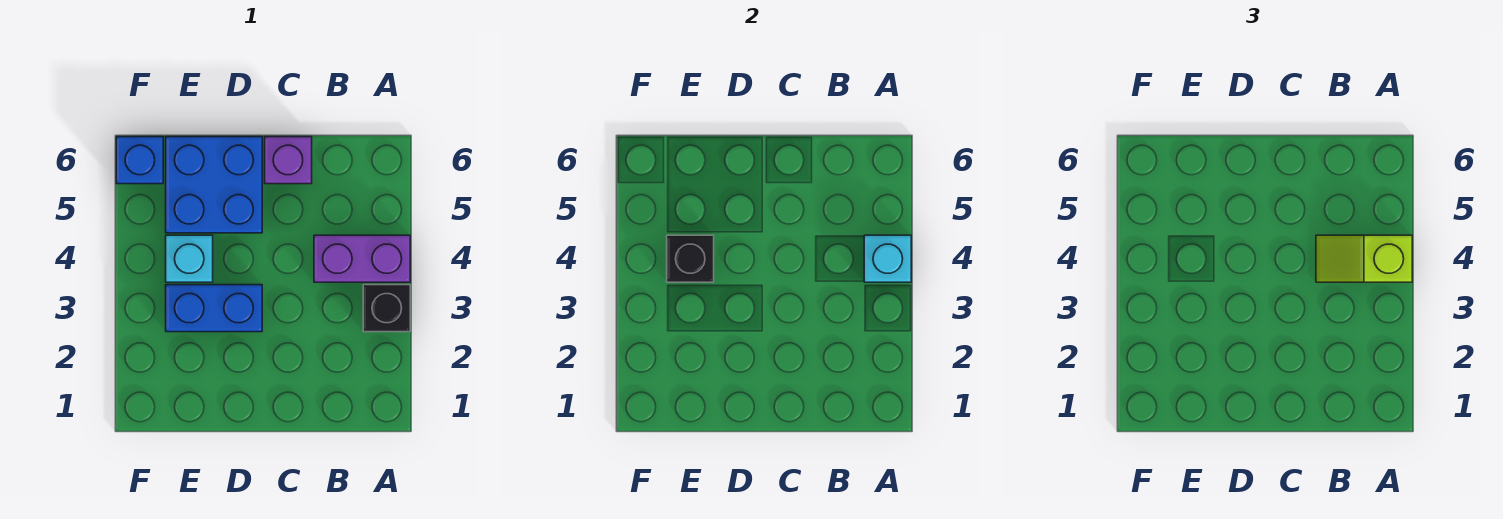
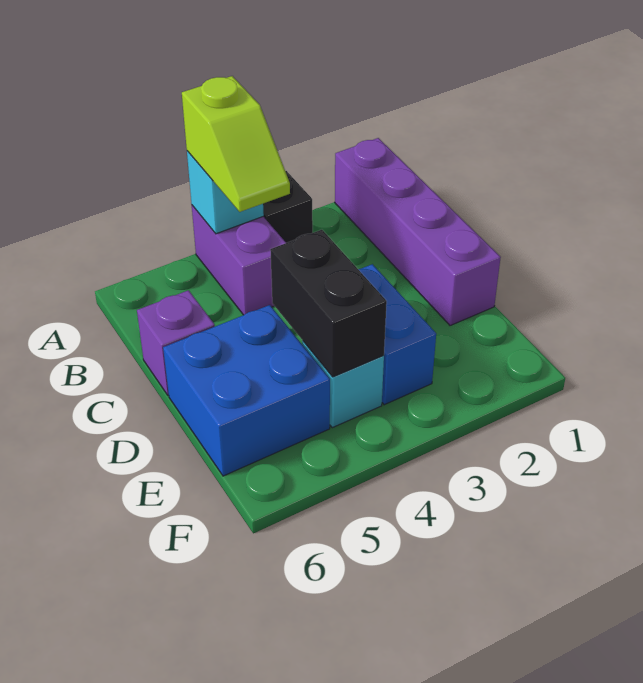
none -> purple 1x4 brick [335,138,501,326]
black 1x1 brick [667,235,714,282] -> black 1x2 brick [270,230,387,377]
blue 1x1 brick [116,137,163,184] -> none

